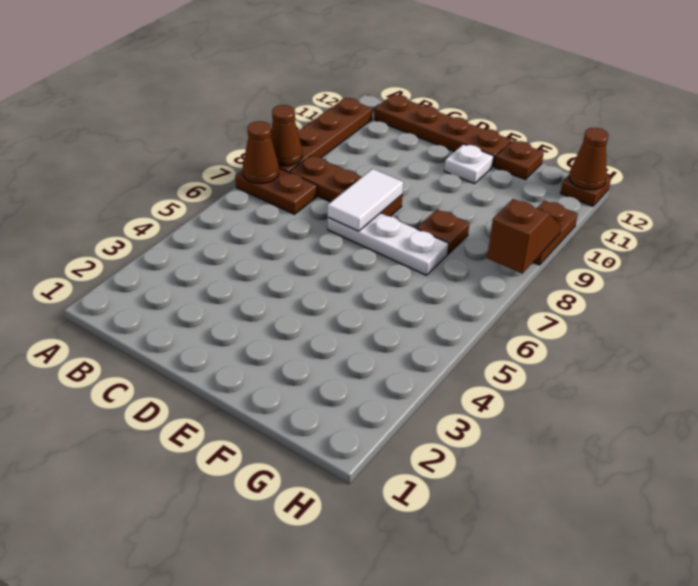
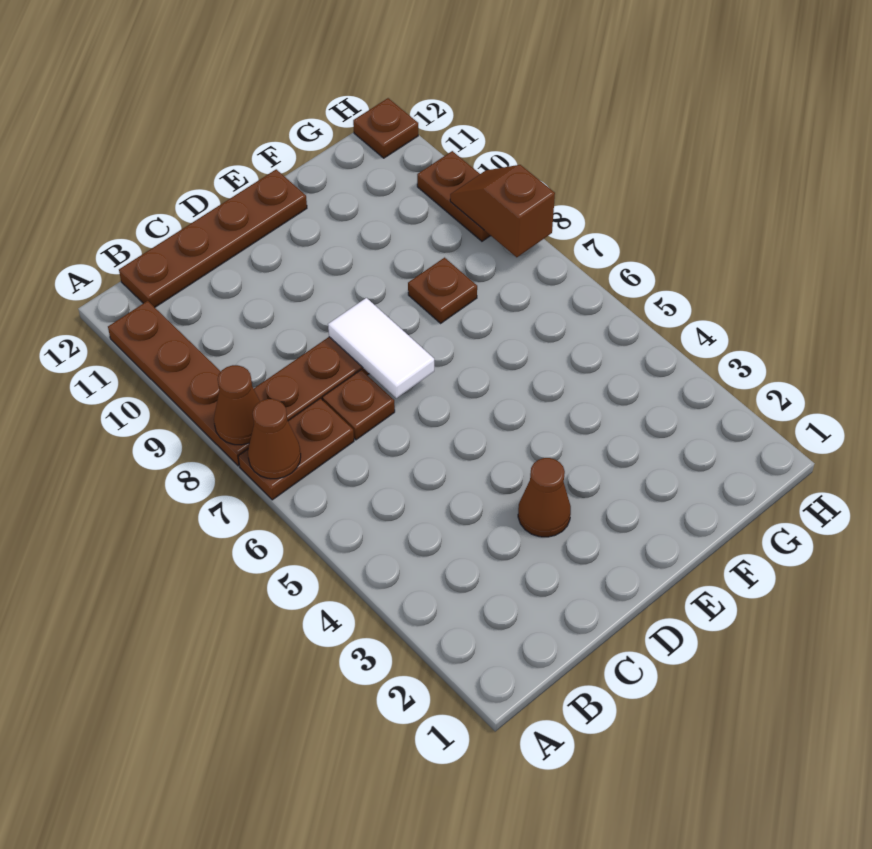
white 1x3 plate [328,213,449,275] -> none
white 1x1 plate [444,144,494,184] -> none
brown 1x1 plate [495,140,544,179] -> brown 1x1 plate moved to [322,370,395,440]
brown 1x1 cone [569,128,608,190] -> brown 1x1 cone moved to [518,458,571,537]

